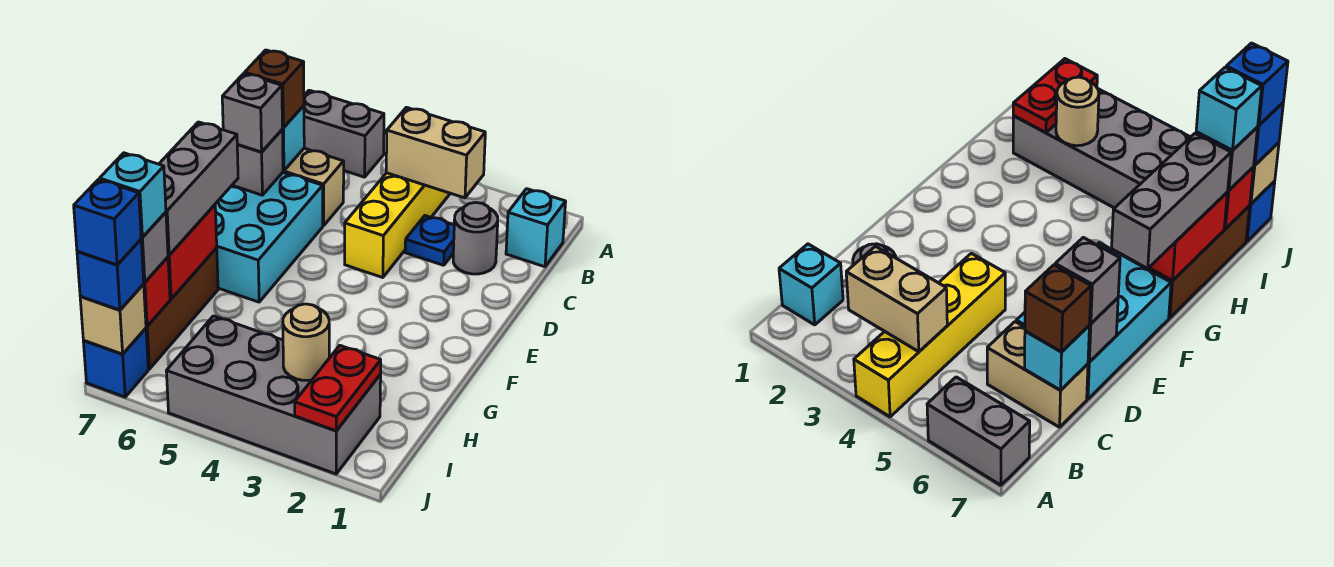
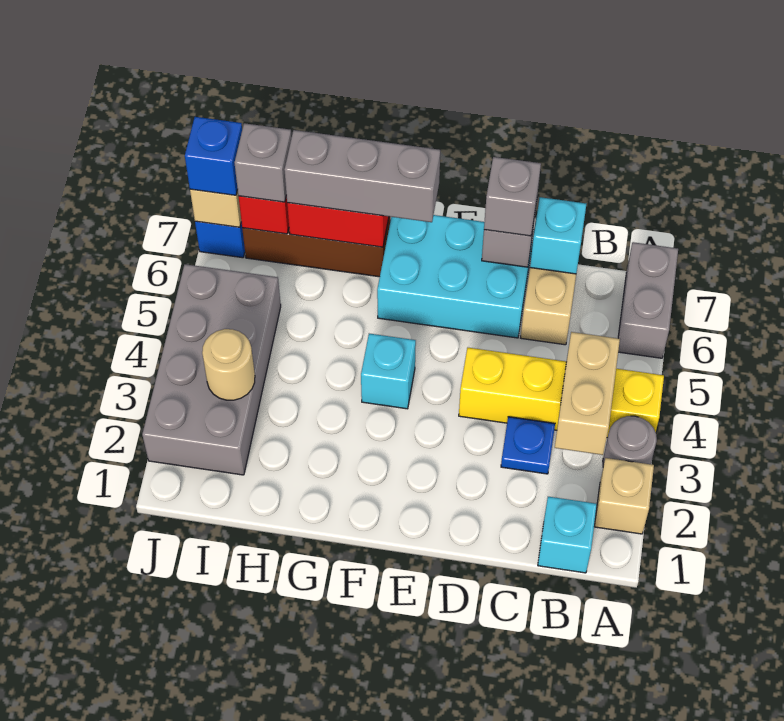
none -> tan 1x1 brick [594,458,654,534]
grey 1x1 round brick [453,203,498,274] -> grey 1x1 round brick moved to [603,416,657,466]
brown 1x1 brick [245,50,304,127] -> none
red 1x2 plate [295,346,381,431] -> none
cyan 1x1 brick [100,153,166,237] -> cyan 1x1 brick moved to [361,334,416,409]
blue 1x1 brick [74,180,141,265] -> none

